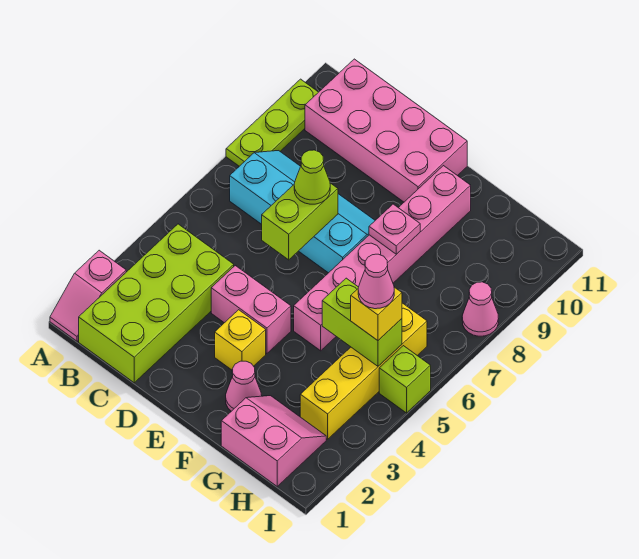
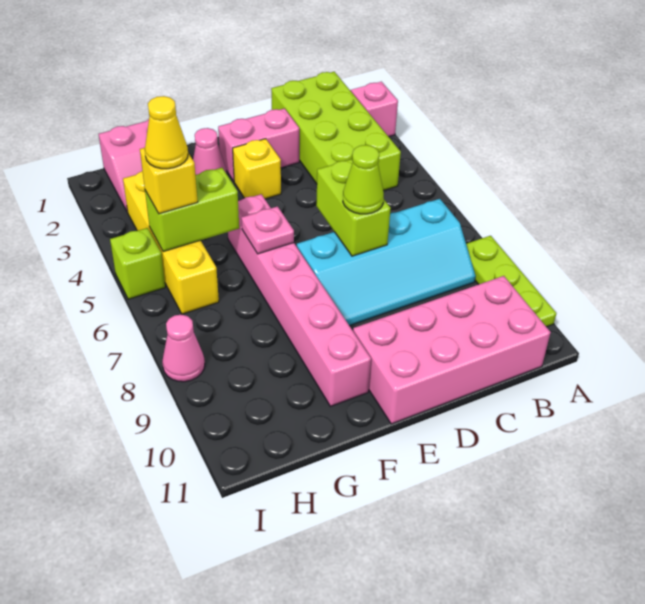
pink 1x2 brick [211,266,291,353] -> pink 1x2 brick moved to [218,108,299,181]
pink 1x1 plate [369,204,420,254] -> pink 1x1 plate moved to [241,206,294,254]
pink 1x1 cone [358,254,394,309] -> yellow 1x1 cone [145,96,188,169]

